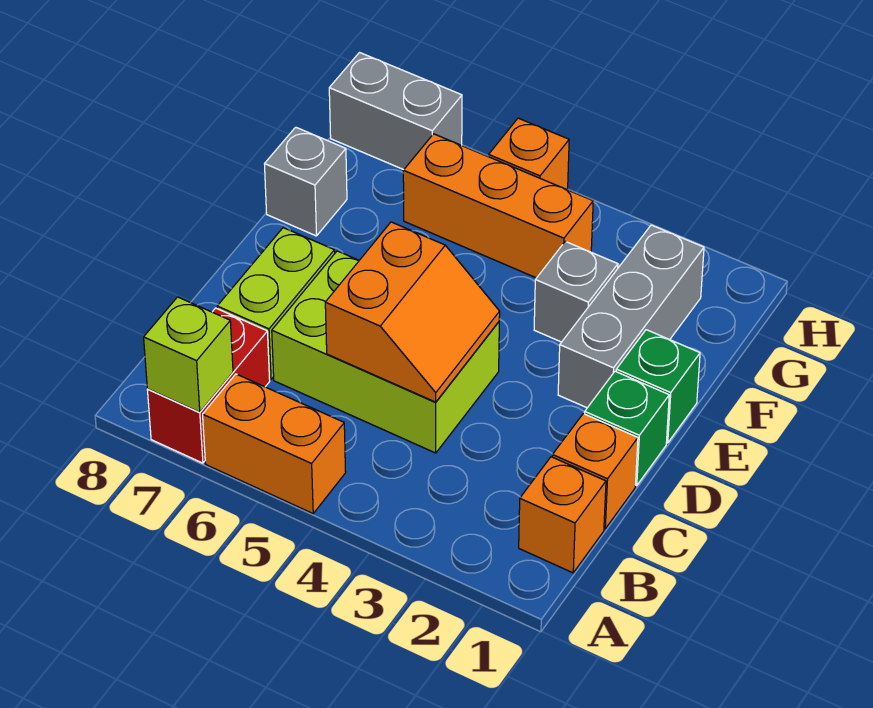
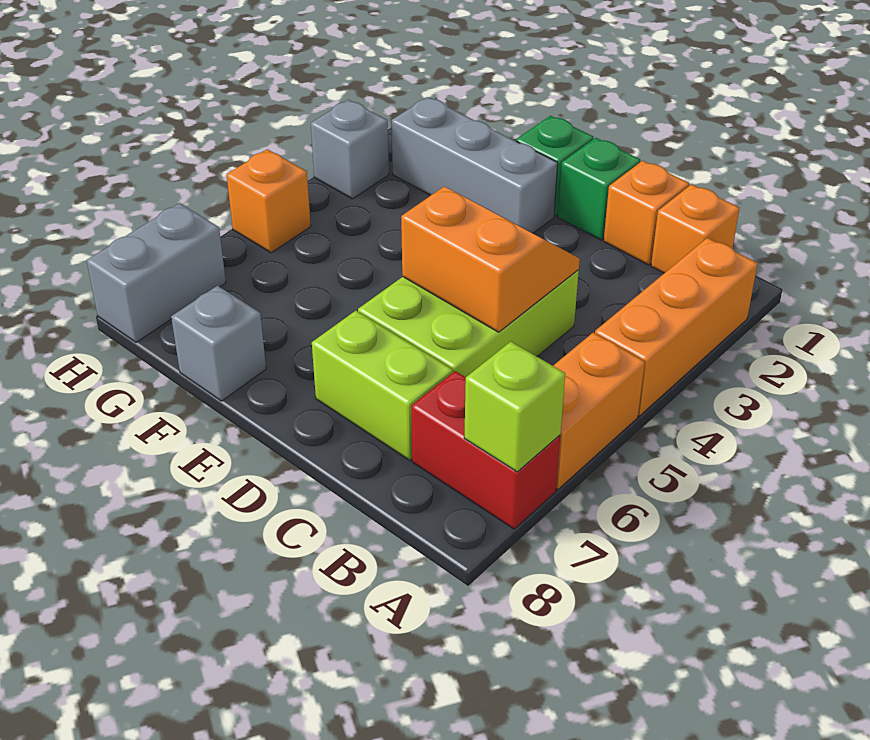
grey 1x1 brick [534,241,618,342] -> grey 1x1 brick moved to [311,100,389,199]
orange 1x3 brick [403,134,593,278] -> orange 1x3 brick moved to [595,238,758,416]

